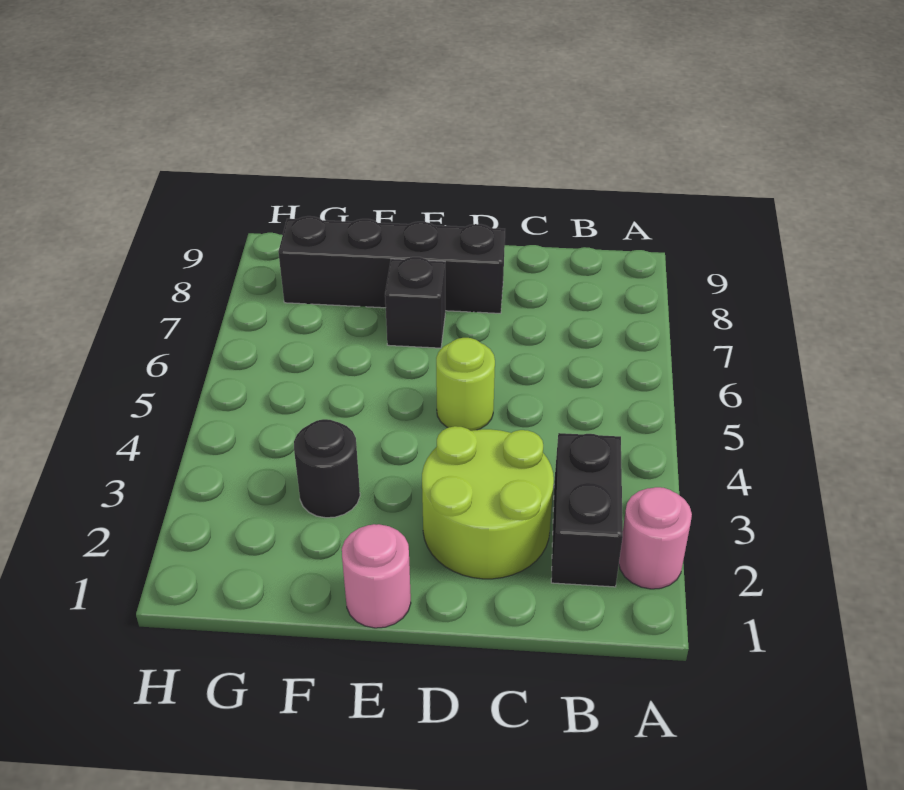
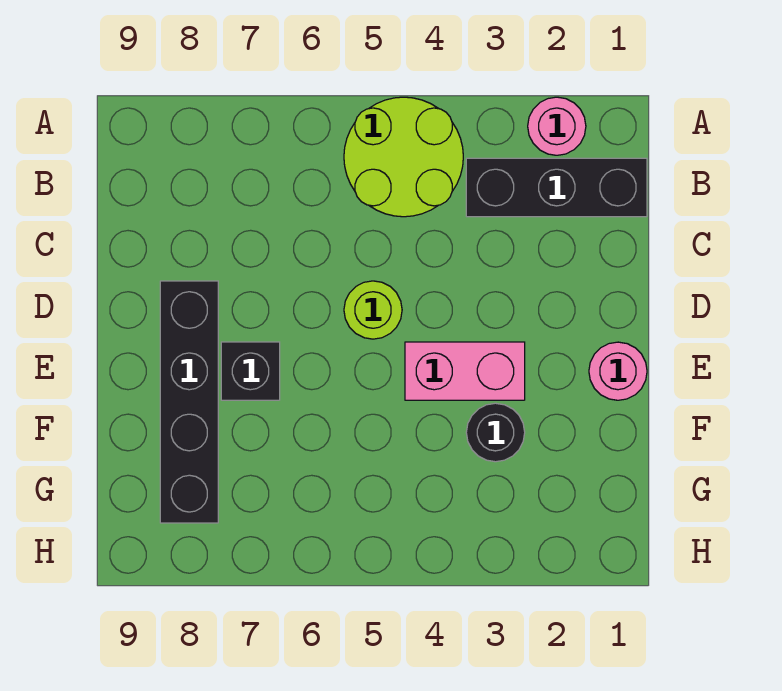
black 1x2 brick [551,433,623,587] -> black 1x3 brick [466,158,647,217]
lime 2x2 round brick [422,426,554,579] -> lime 2x2 round brick moved to [344,97,463,217]
none -> pink 1x2 brick [405,342,525,400]

